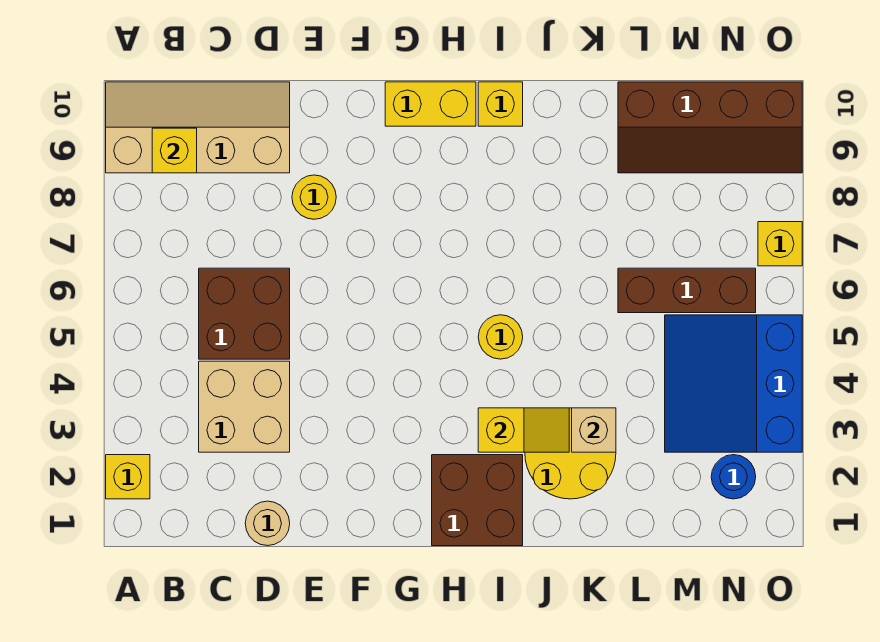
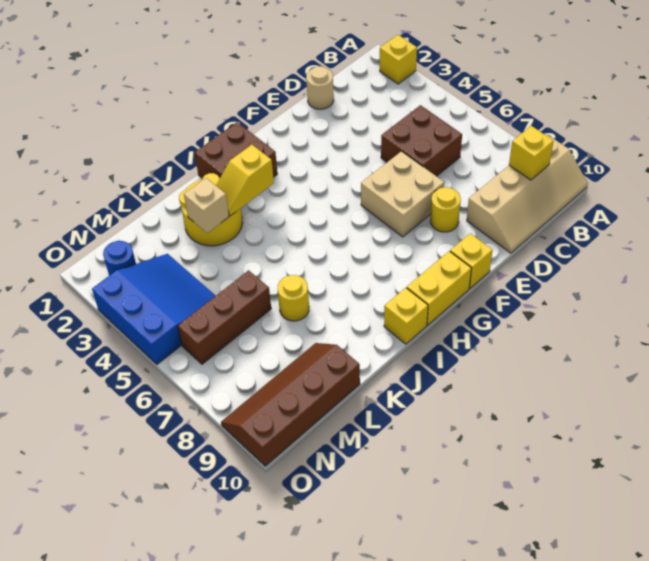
tan 2x2 brick [199,361,290,452] -> tan 2x2 brick moved to [361,151,444,237]
yellow 1x1 round brick [478,315,523,359] -> yellow 1x1 round brick moved to [278,275,309,321]
yellow 1x1 brick [758,222,802,266] -> yellow 1x1 brick moved to [450,233,493,288]

